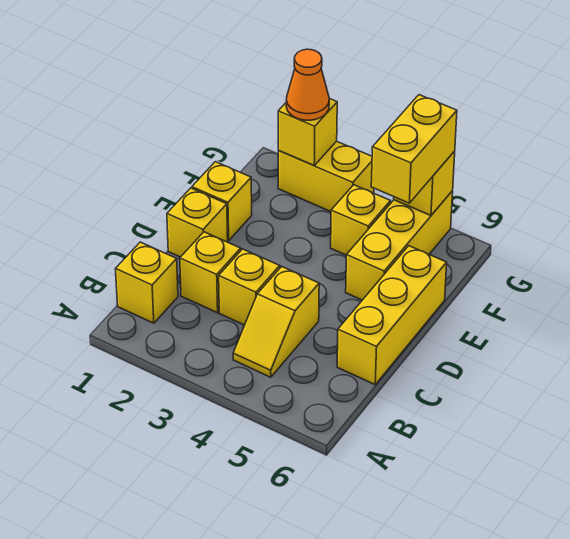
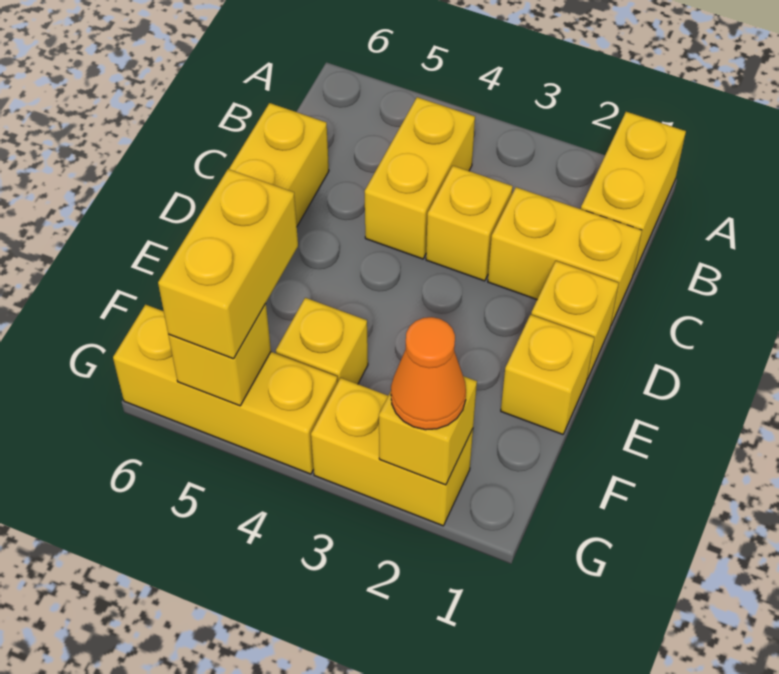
yellow 1x1 brick [116,242,178,323] -> yellow 1x2 brick [581,112,686,274]
yellow 1x2 slope [233,266,319,377] -> yellow 1x2 brick [365,97,475,259]
yellow 1x1 brick [180,232,241,313] -> yellow 1x2 brick [488,187,642,325]
yellow 1x3 brick [346,191,453,300] -> yellow 1x3 brick turned to [113,305,338,474]

